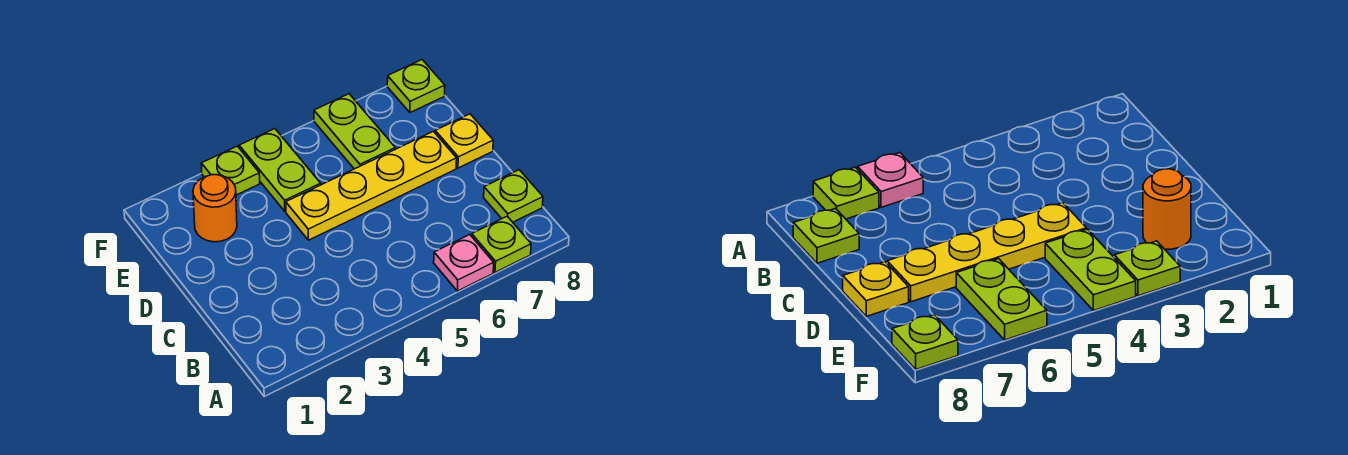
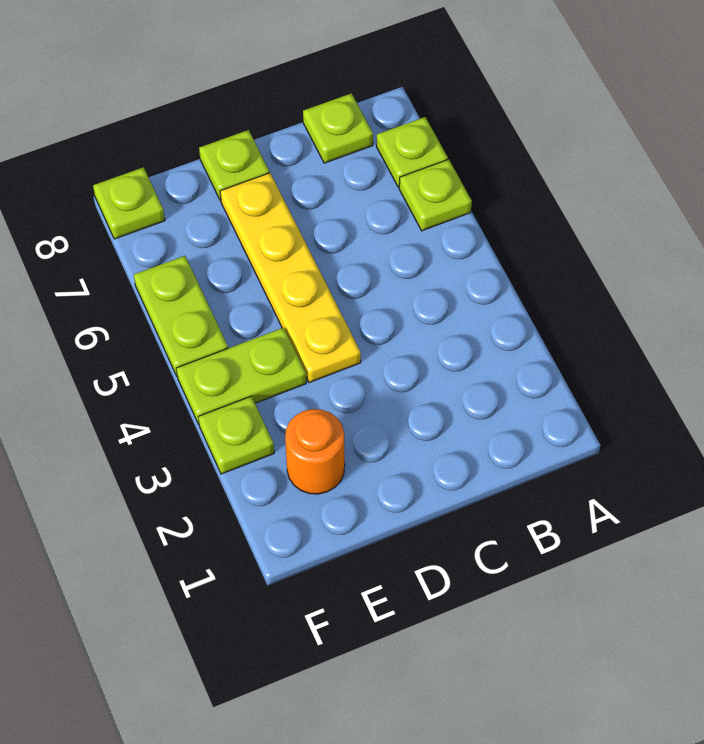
pink 1x1 plate [434,235,494,291] -> lime 1x1 plate [399,159,472,231]
yellow 1x1 plate [435,114,493,168] -> lime 1x1 plate [199,130,269,201]
lime 1x2 plate [314,94,395,169] -> lime 1x2 plate turned to [134,256,228,376]

